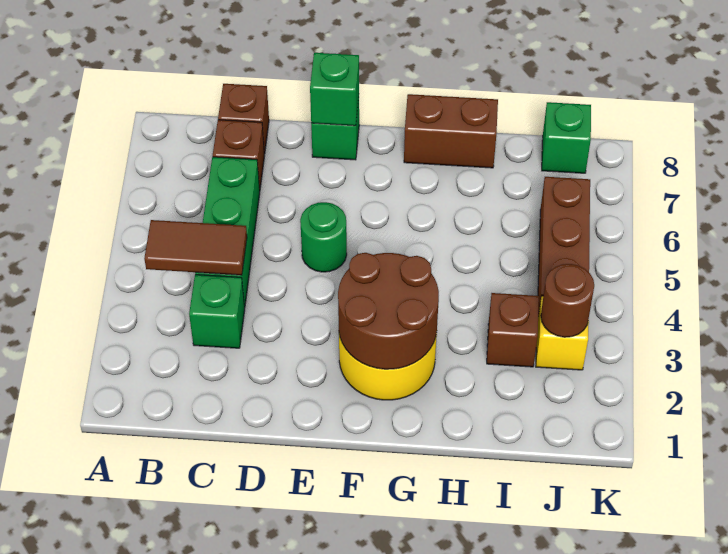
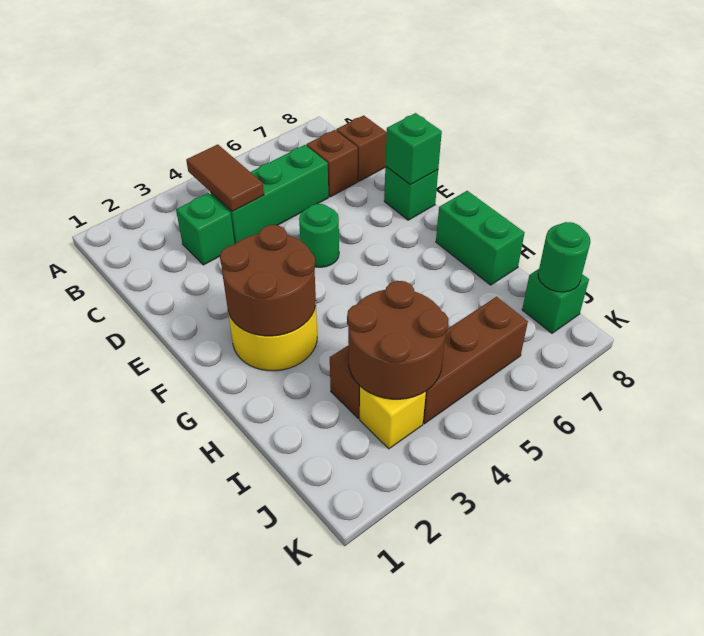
brown 1x2 brick [404,94,498,168] -> green 1x2 brick [436,191,524,285]
brown 1x1 round brick [541,264,594,337] -> brown 2x2 round brick [347,281,448,399]
none -> green 1x1 round brick [538,222,590,292]

